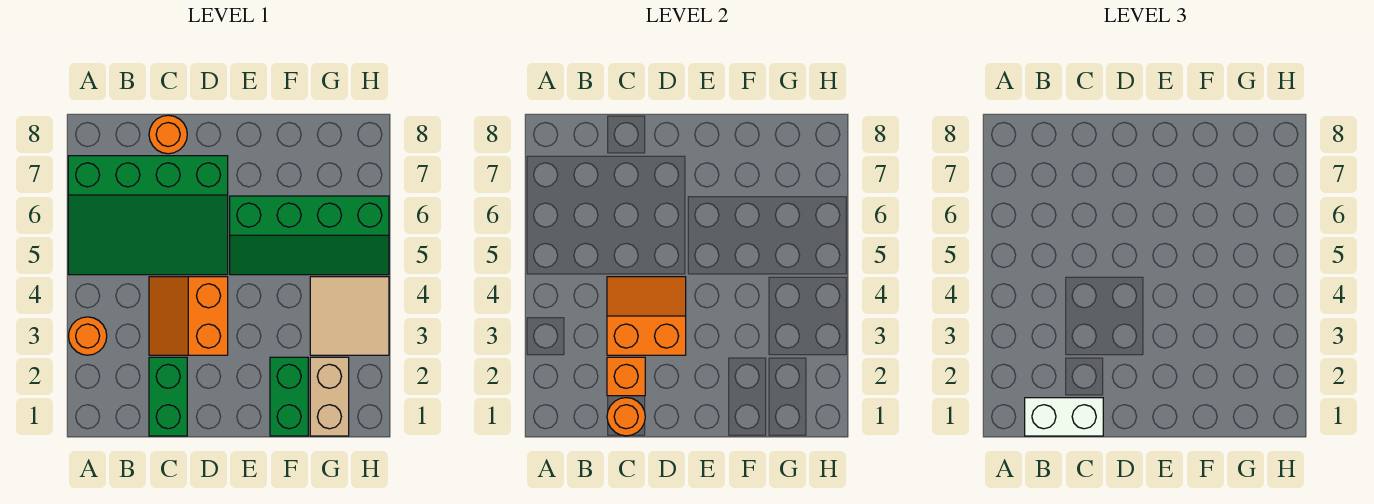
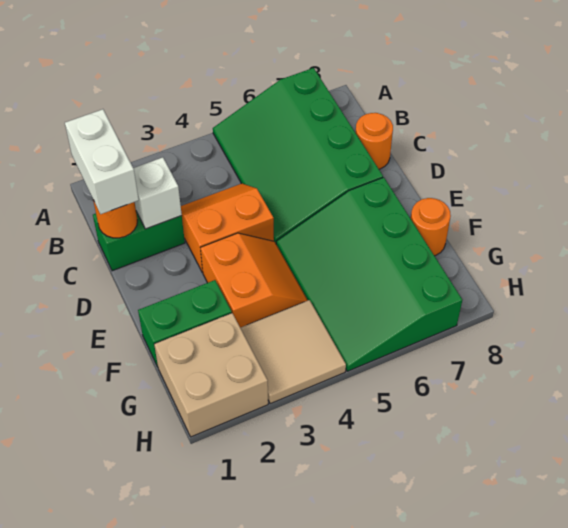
orange 1x1 round brick [68,317,107,355] -> orange 1x1 round brick moved to [411,198,451,256]
orange 1x1 brick [607,357,645,396] -> white 1x1 brick [133,157,182,229]
orange 2x2 slope [607,277,686,355] -> orange 2x2 slope moved to [201,233,308,328]
green 2x4 slope [230,196,389,275] -> green 3x4 slope [276,177,462,371]
tan 1x2 brick [310,357,349,436] -> tan 2x2 brick [154,313,268,437]

